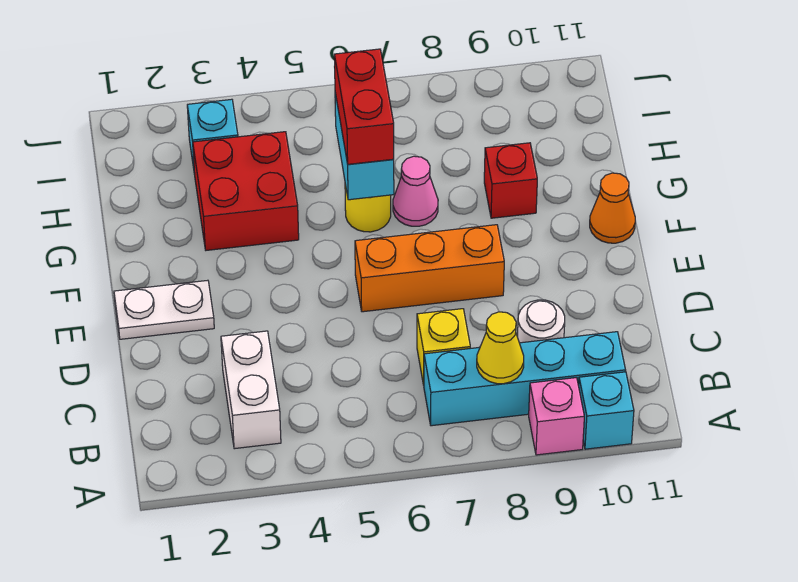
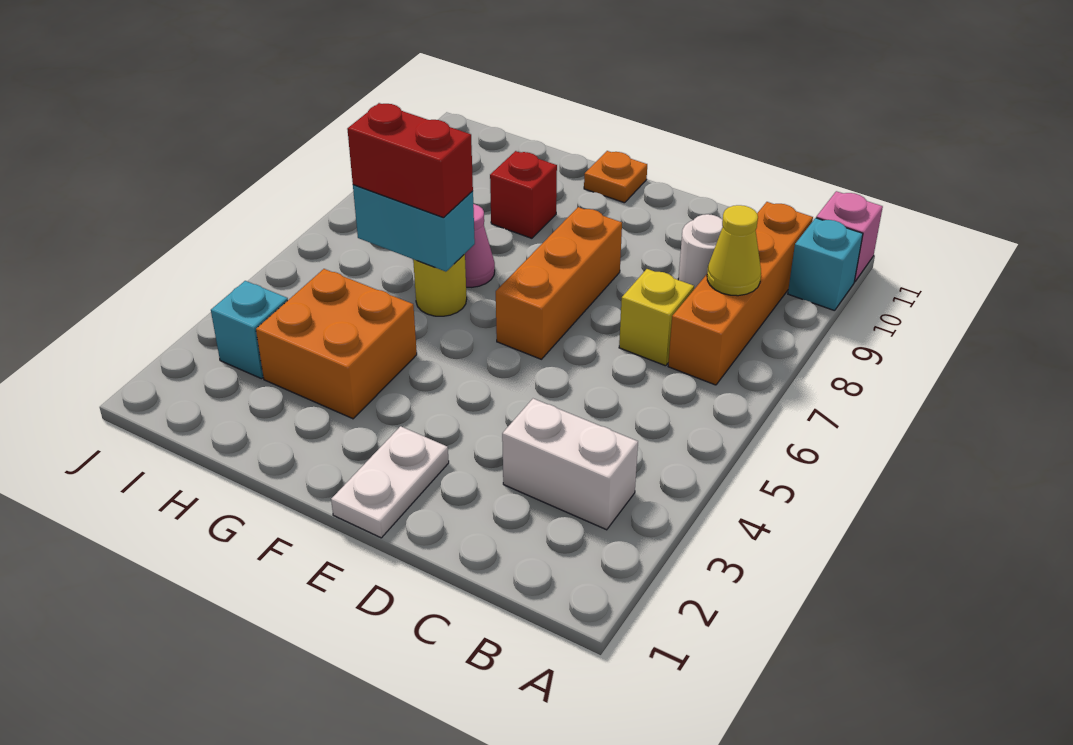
pink 1x1 brick [529,378,584,455] -> pink 1x1 brick moved to [816,191,883,282]
cyan 1x4 brick [424,332,626,426] -> orange 1x4 brick [668,202,813,385]
orange 1x1 cone [590,173,635,243] -> orange 1x1 plate [584,151,647,203]
red 2x2 brick [193,132,299,250] -> orange 2x2 brick [256,269,417,419]

